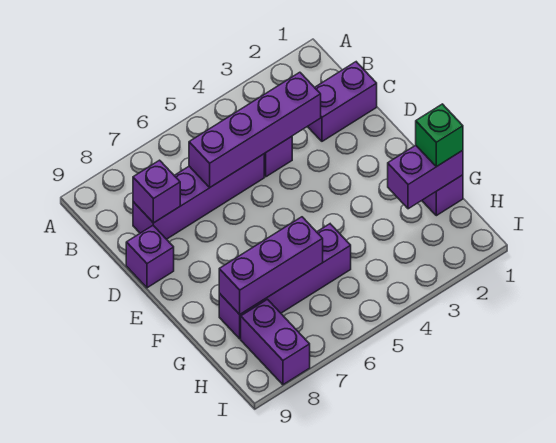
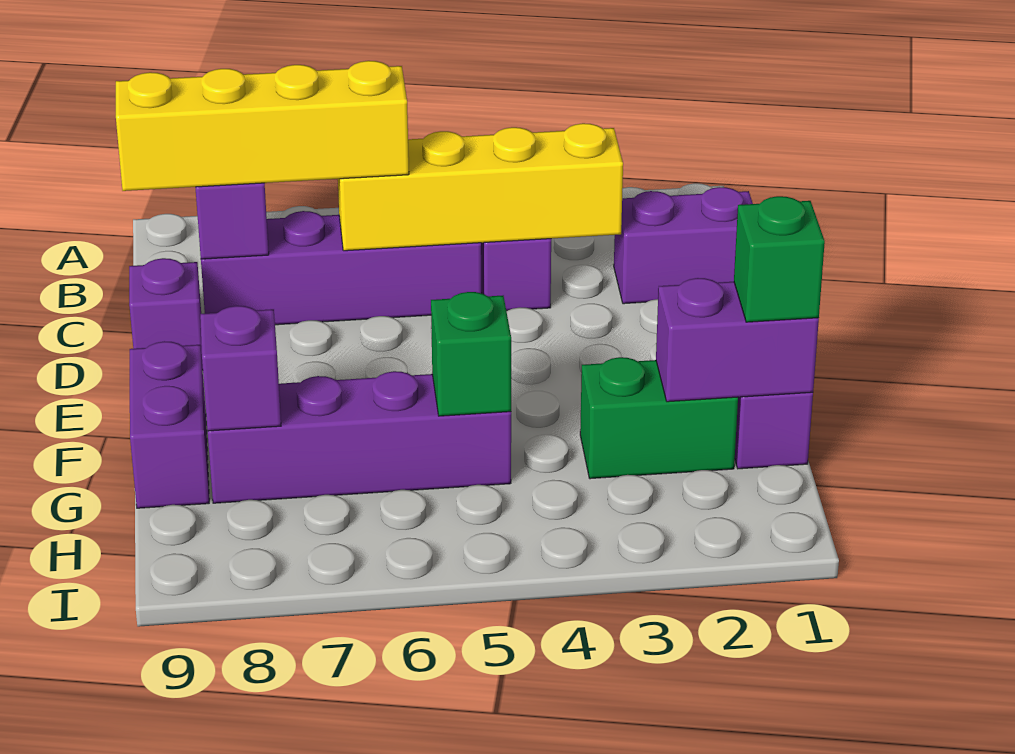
purple 1x4 brick [189,72,321,187] -> yellow 1x4 brick [338,123,623,251]
none -> yellow 1x4 brick [116,61,409,191]
none -> green 1x2 brick [580,357,738,479]
none -> green 1x1 brick [431,292,511,416]
purple 1x3 brick [219,217,323,314] -> purple 1x1 brick [200,306,281,431]
purple 1x2 brick [241,299,310,385] -> purple 1x2 brick moved to [130,341,209,508]

